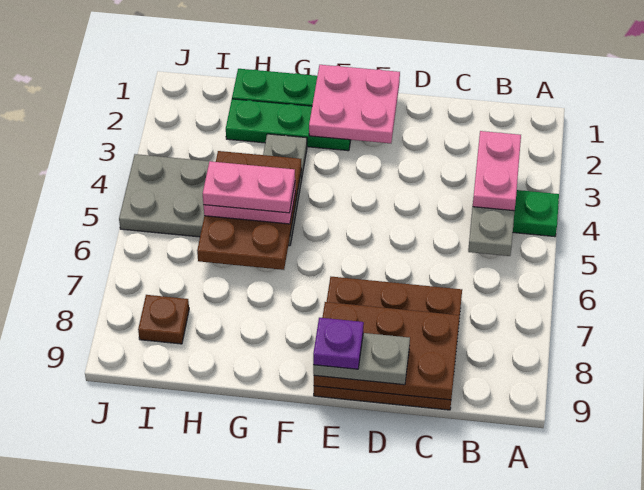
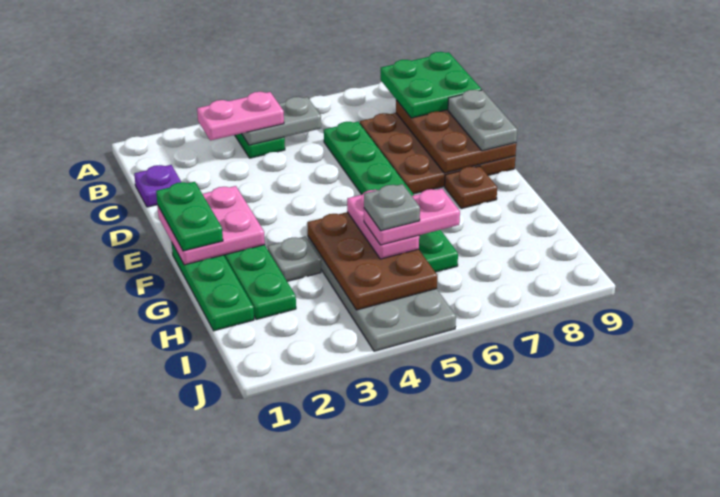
none -> green 2x2 plate [381,52,482,118]
none -> green 1x6 plate [324,122,458,272]
none -> green 1x2 plate [156,182,223,251]
purple 1x1 plate [313,318,364,369] -> purple 1x1 plate moved to [134,165,181,207]
brown 2x3 plate [197,151,301,270] -> brown 2x3 plate turned to [307,212,437,310]
pink 1x2 plate [203,161,295,213] -> pink 1x2 plate turned to [364,189,460,245]
none -> grey 1x1 plate [364,184,420,231]
brown 1x1 plate [138,295,189,344] -> brown 1x1 plate moved to [445,166,497,209]

